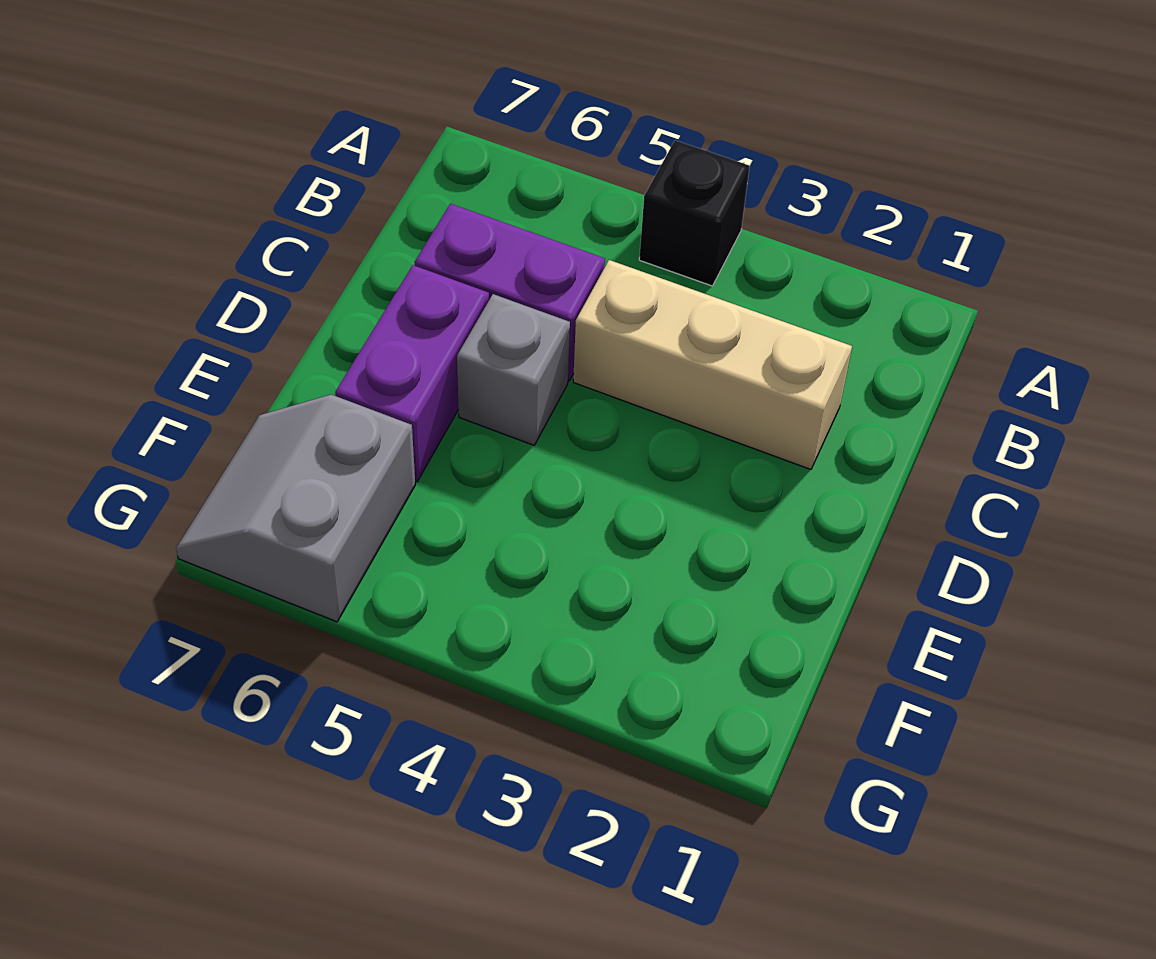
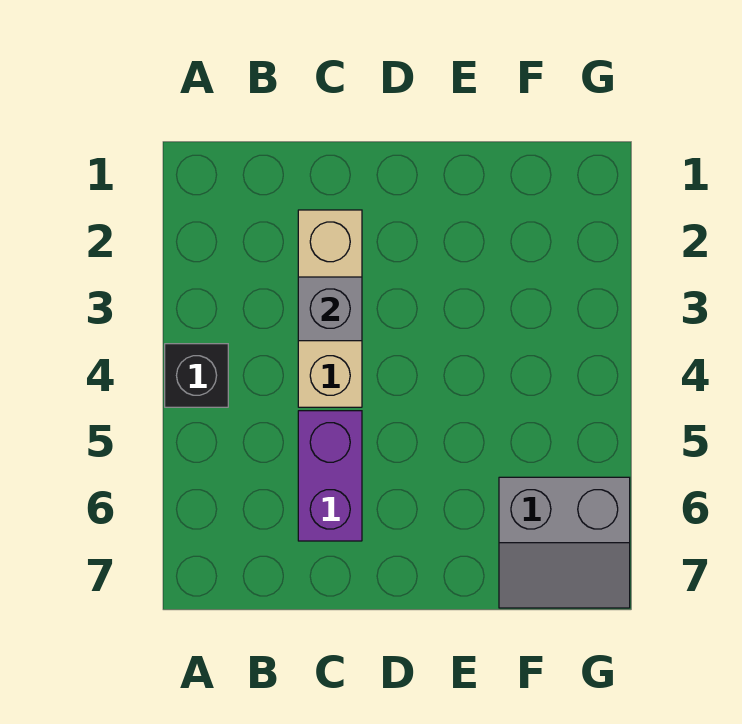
grey 1x1 brick [457,294,570,445] -> grey 1x1 brick moved to [298,277,362,341]
purple 1x2 brick [335,265,489,482] -> none

